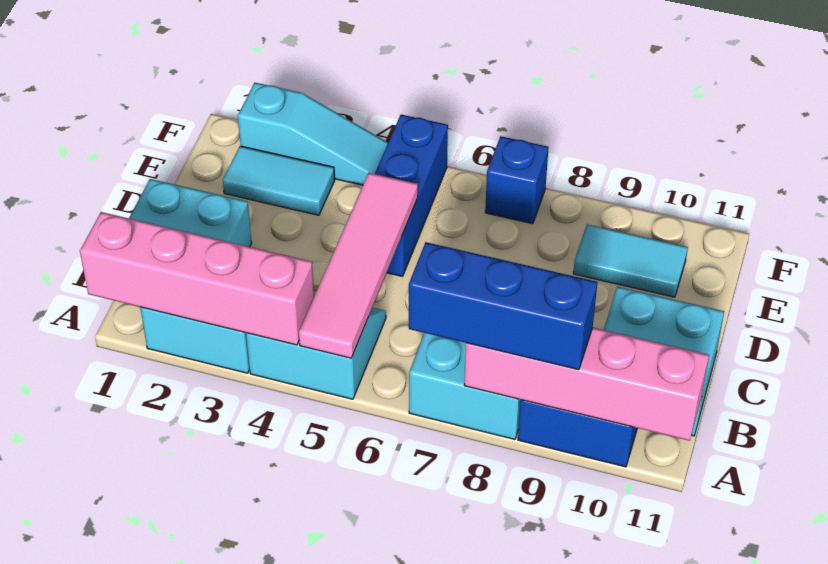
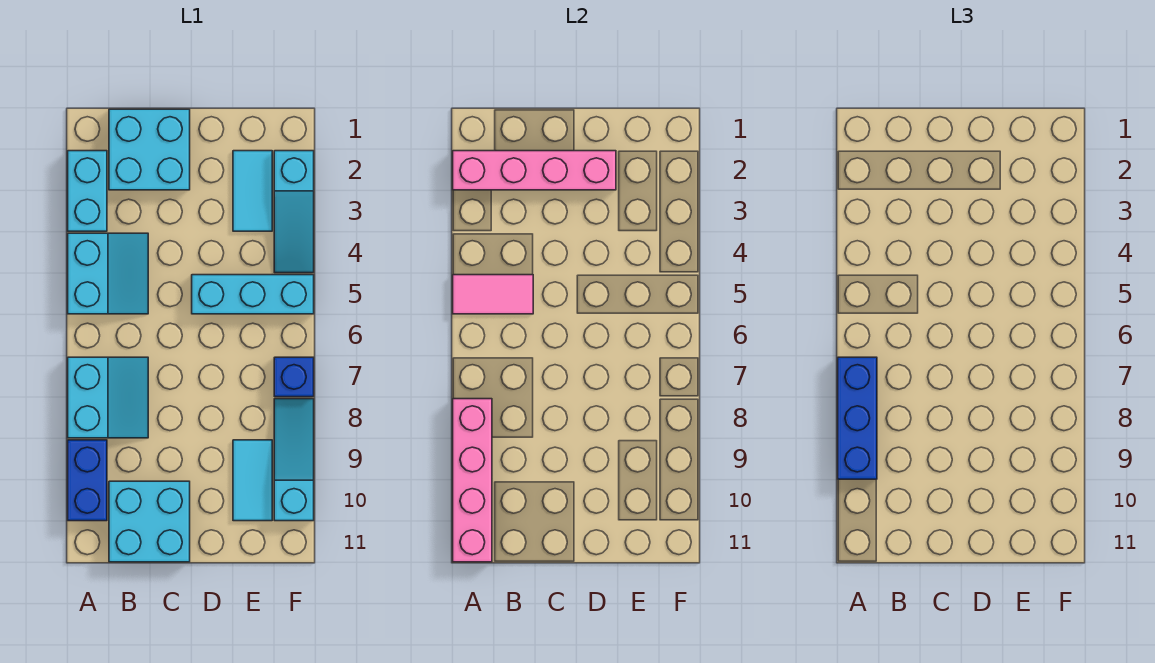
pink 1x4 brick [80,212,314,345] -> pink 1x4 brick turned to [453,151,616,190]
pink 1x4 tile [299,173,418,358] -> pink 1x2 tile [453,275,533,314]
blue 1x3 brick [375,115,448,277] -> cyan 1x3 brick [192,275,314,314]
none -> cyan 1x3 slope [274,399,314,521]

